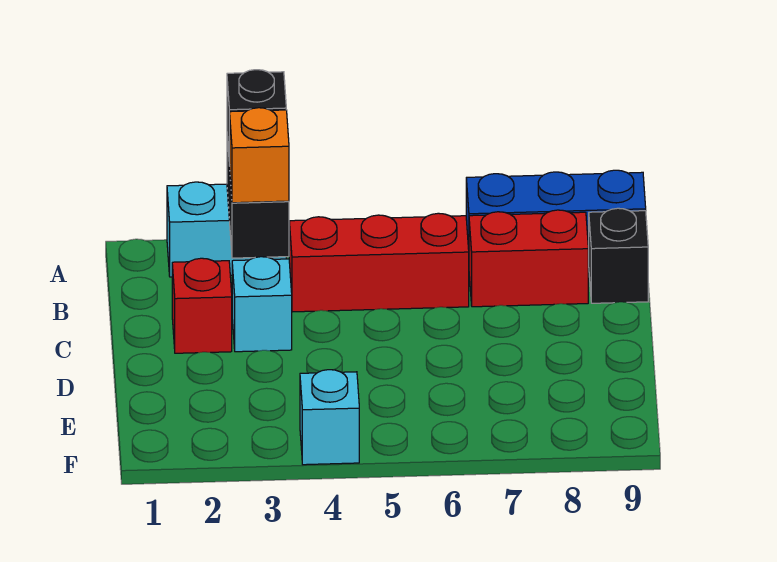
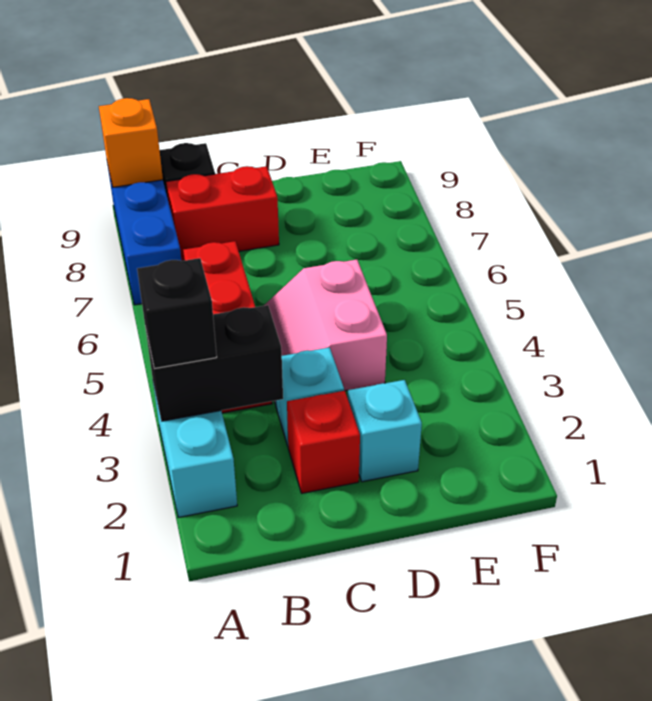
orange 1x1 brick [229,108,289,203] -> orange 1x1 brick moved to [99,98,163,187]
red 1x2 brick [469,210,588,307] -> red 1x2 brick turned to [166,166,279,261]
none -> pink 2x2 slope [264,259,387,402]
cyan 1x1 brick [300,370,359,465] -> cyan 1x1 brick moved to [348,380,422,482]

